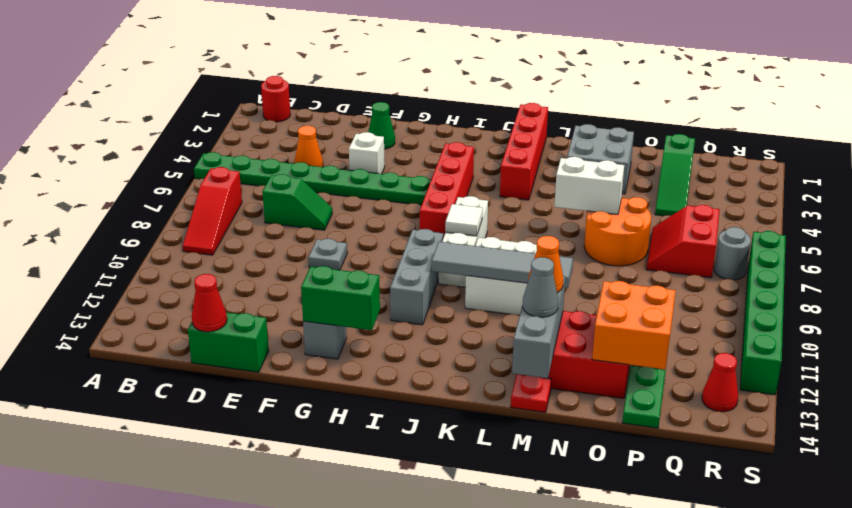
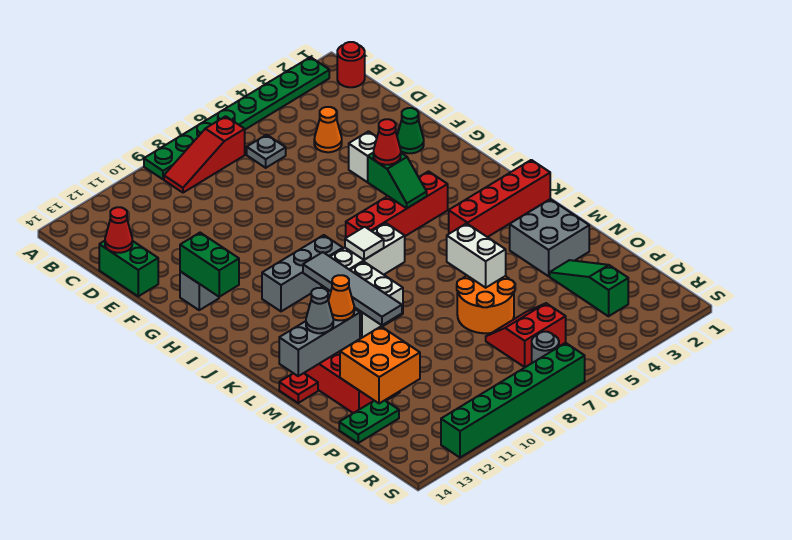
green 1x8 plate [194,152,431,205] -> green 1x8 plate turned to [144,57,329,179]
green 1x2 slope [262,174,332,230] -> green 1x2 slope moved to [368,153,427,208]
grey 1x1 plate [308,239,347,270] -> grey 1x1 plate moved to [247,135,286,168]
green 1x3 slope [655,134,695,216] -> green 1x3 slope turned to [550,260,628,316]
red 1x1 cone [702,353,738,412] -> red 1x1 cone moved to [373,119,401,165]

